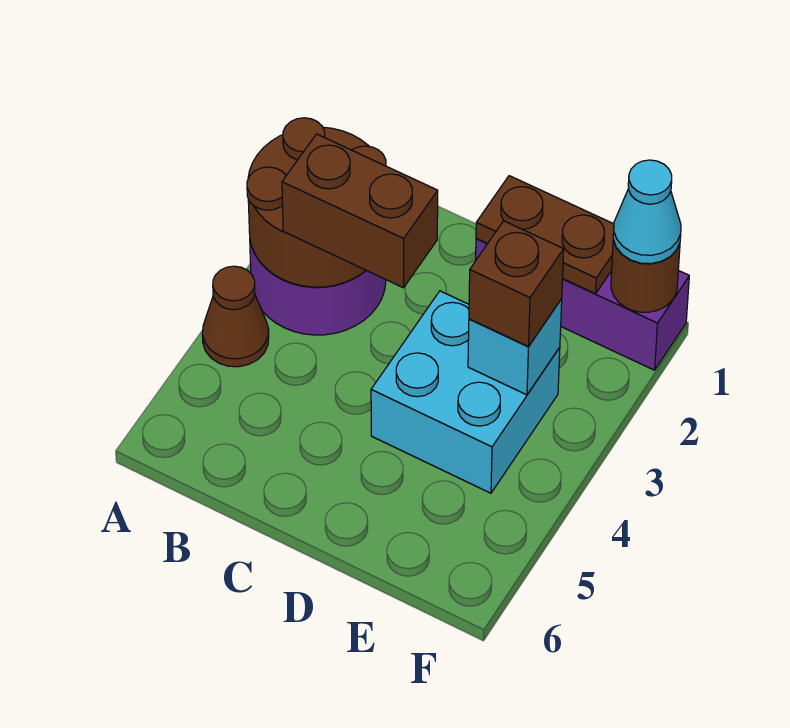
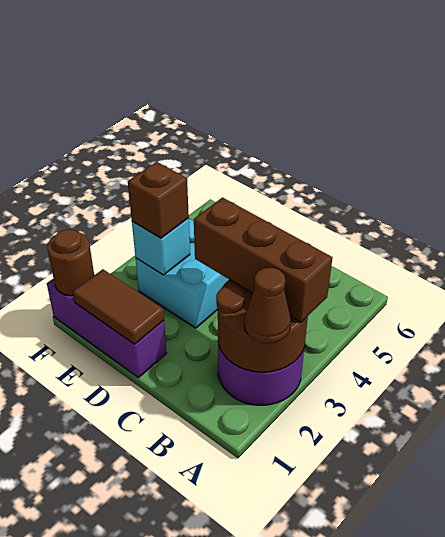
brown 1x1 cone [202,266,269,367] -> brown 1x1 cone moved to [244,268,291,343]
brown 1x2 brick [282,134,438,288] -> brown 1x3 brick [194,197,332,322]
brown 1x2 plate [476,176,614,294] -> brown 1x2 tile [73,269,164,344]
cyan 1x1 cone [613,160,681,264] -> none

